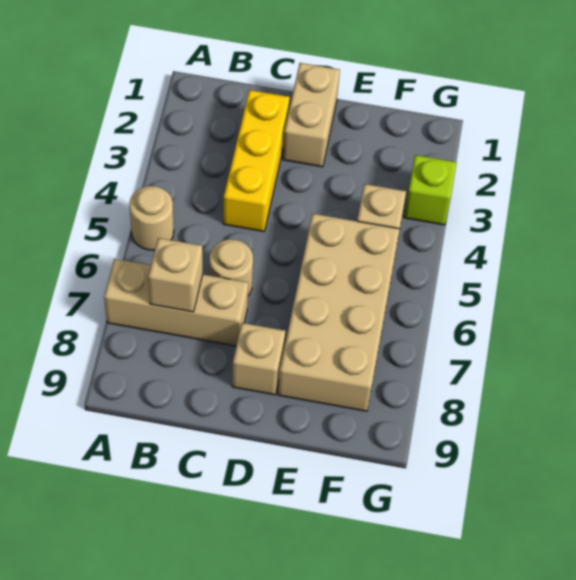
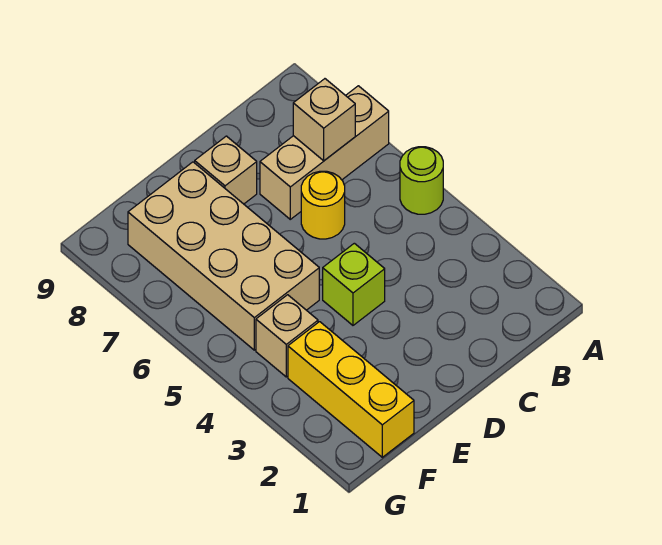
tan 1x1 round brick [130,186,174,250] -> lime 1x1 round brick [400,147,443,214]
yellow 1x3 brick [223,90,290,231] -> yellow 1x3 brick moved to [288,322,414,457]
tan 1x1 round brick [210,239,253,296] -> yellow 1x1 round brick [301,171,345,239]
tan 1x2 brick [283,63,340,167] -> none
lime 1x1 brick [404,155,457,225] -> lime 1x1 brick moved to [323,243,385,325]

